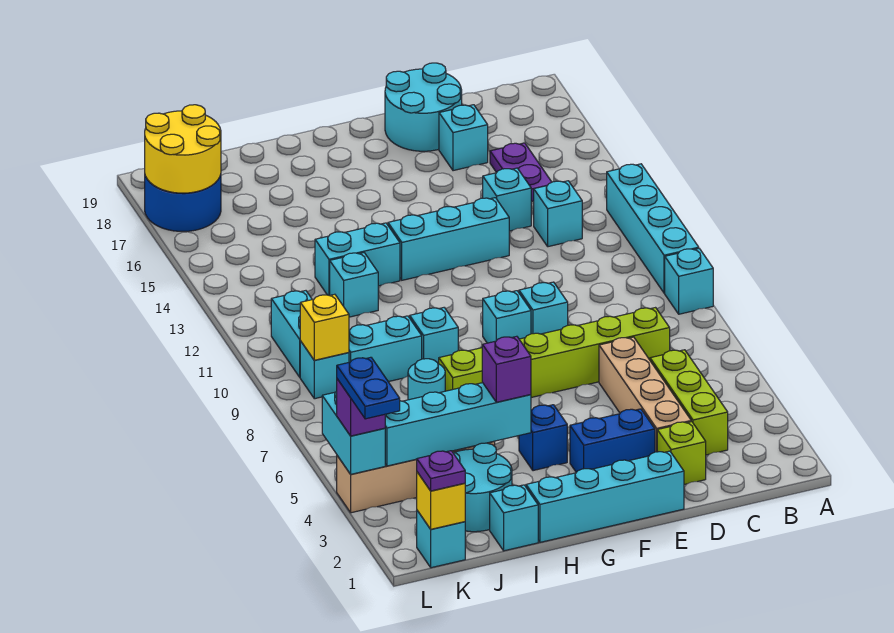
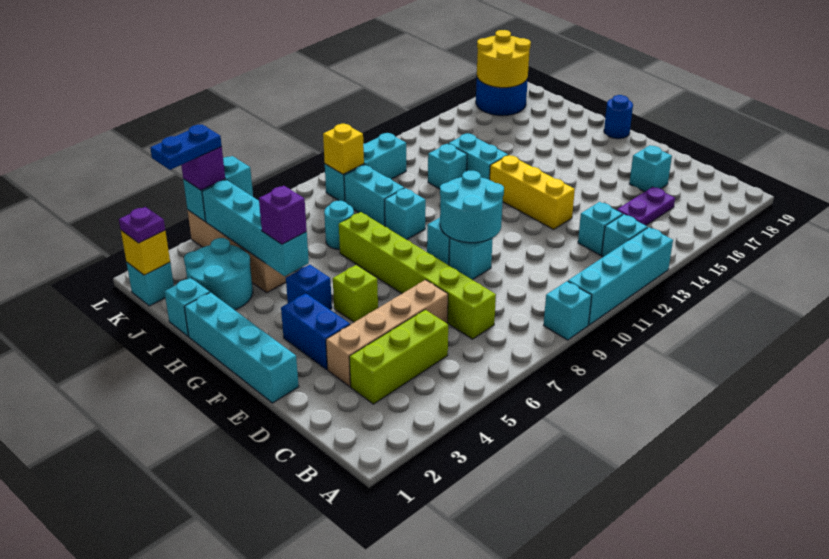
lime 1x1 brick [657,422,706,485] -> lime 1x1 brick moved to [333,265,378,322]
cyan 1x1 brick [483,168,531,231] -> cyan 1x1 brick moved to [602,214,647,257]
cyan 2x2 round brick [385,63,462,151] -> cyan 2x2 round brick moved to [440,171,504,243]
cyan 1x3 brick [388,198,509,280] -> yellow 1x3 brick [490,155,575,229]
none -> blue 1x1 round brick [604,95,633,139]

